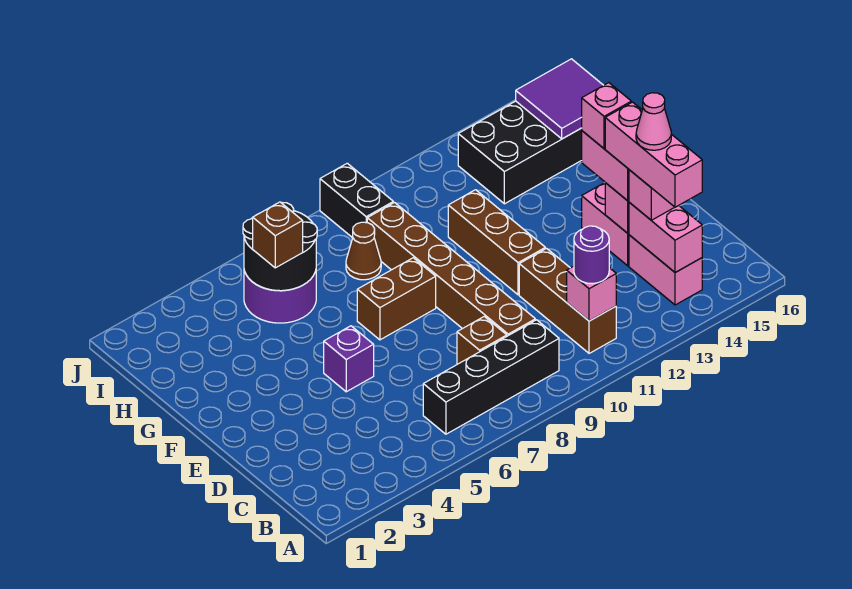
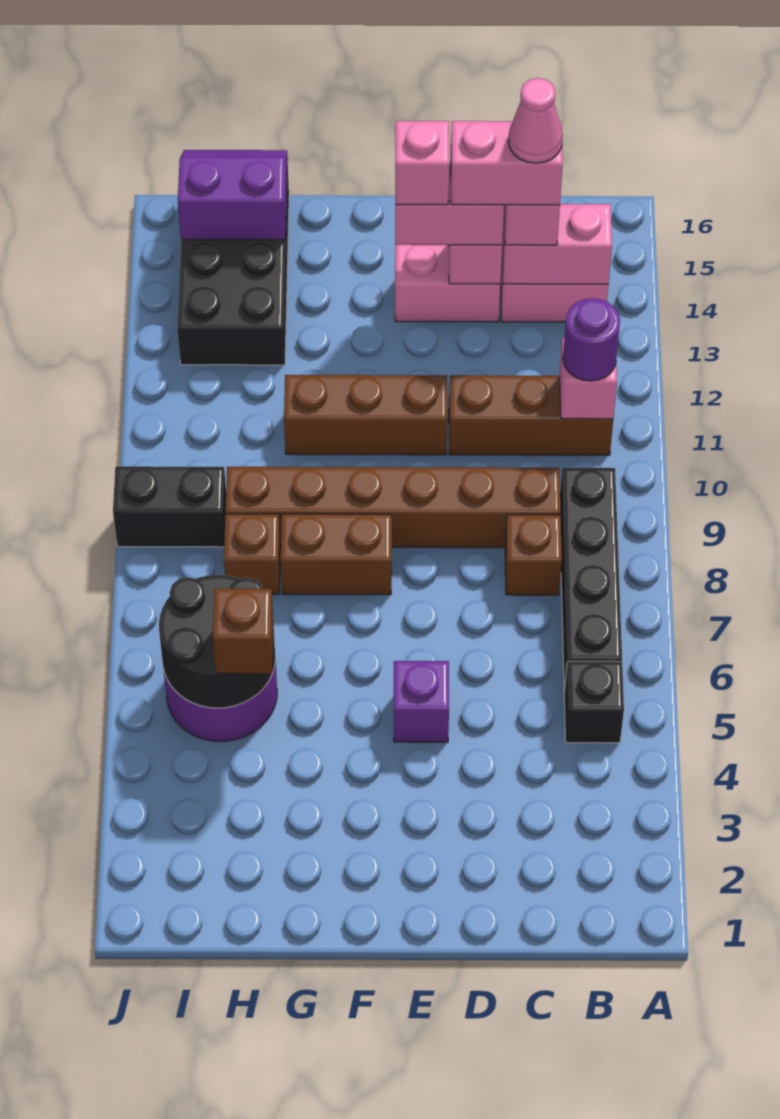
none -> black 1x1 brick [564,661,624,743]
pink 1x3 brick [605,102,702,207] -> pink 1x2 brick [451,121,563,205]
brown 1x2 brick [357,258,436,340] -> brown 1x2 brick turned to [281,514,392,595]
brown 1x1 cone [346,222,381,280] -> brown 1x1 brick [224,514,281,594]
purple 2x2 tile [516,59,603,139] -> purple 2x2 slope [178,150,288,240]

